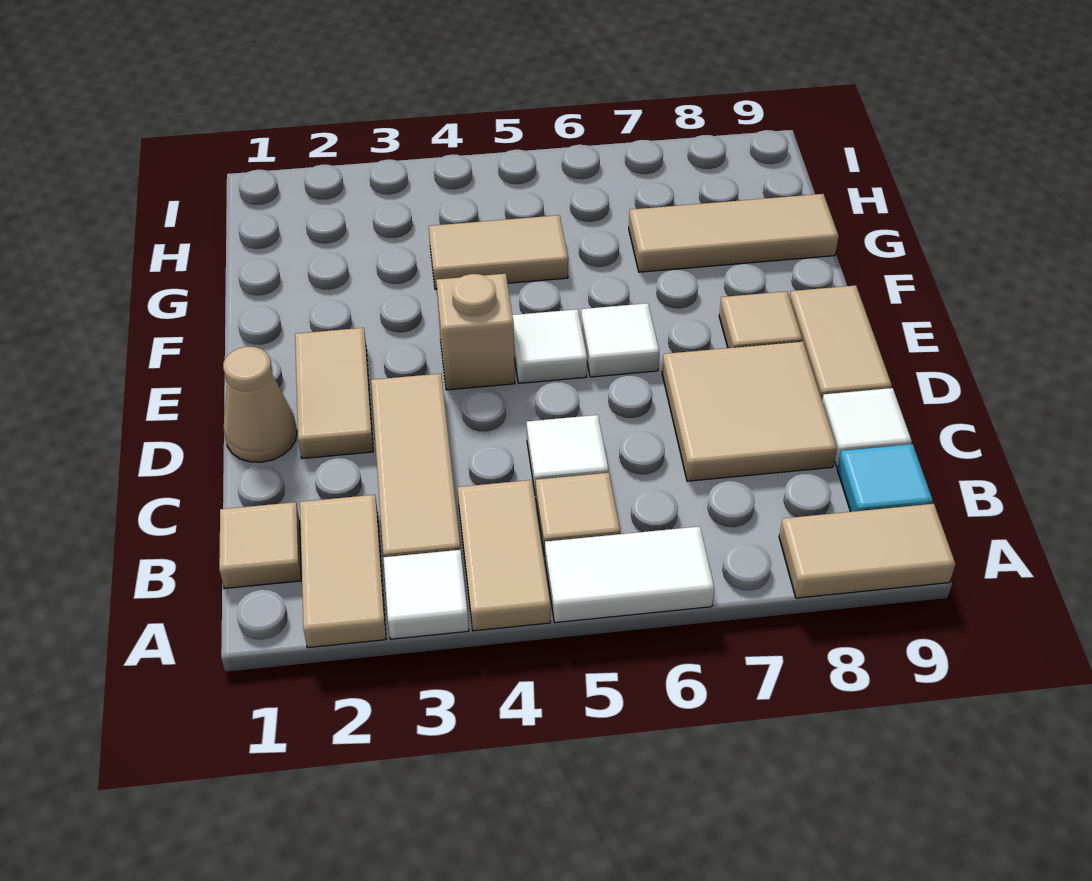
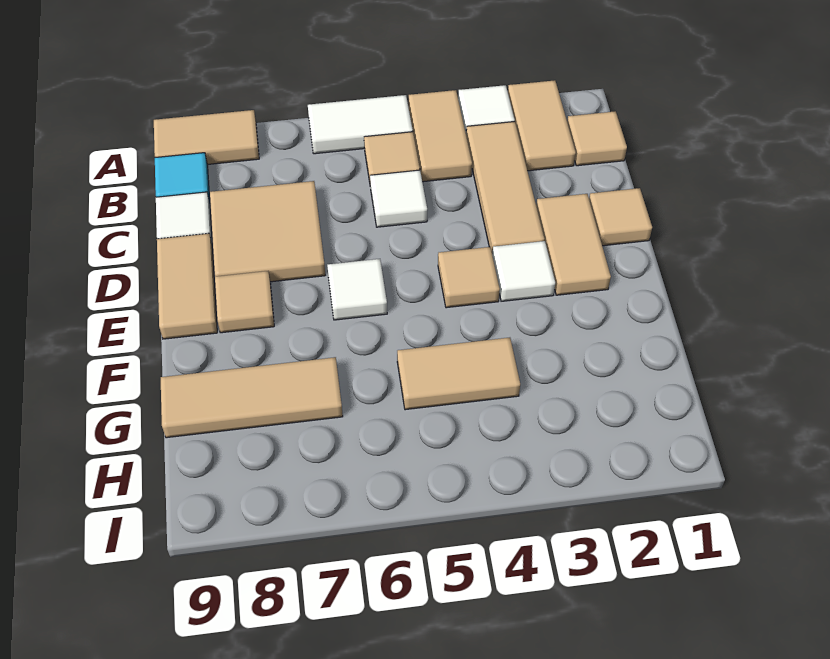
tan 1x1 cone [223,347,297,462] -> tan 1x1 tile [589,188,652,246]
tan 1x1 brick [436,274,515,390] -> tan 1x1 tile [438,247,500,308]
white 1x1 tile [512,309,587,383] -> white 1x1 tile moved to [492,241,555,301]

